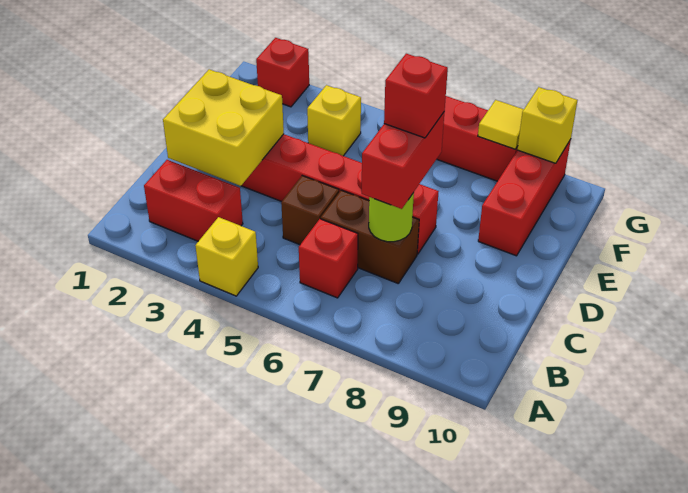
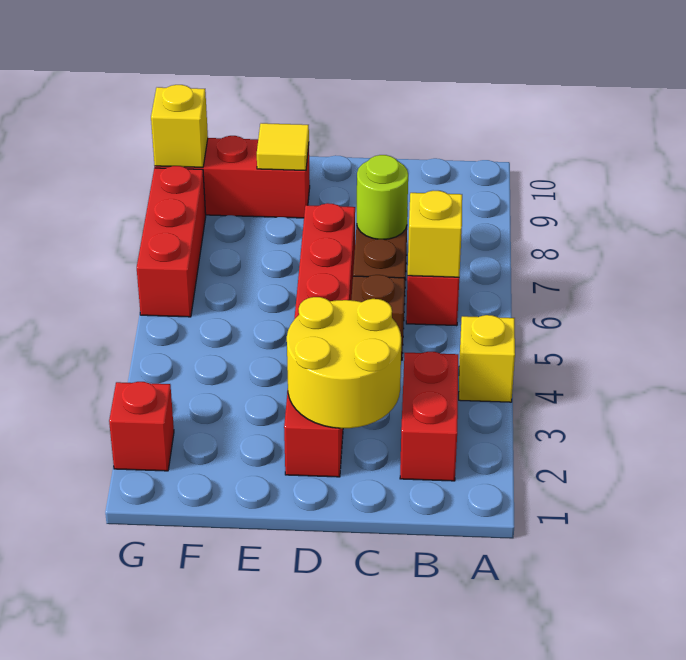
yellow 2x2 brick [163,69,284,186] -> yellow 2x2 round brick [287,297,401,428]
red 1x2 brick [362,112,444,209] -> none
red 1x1 brick [384,54,448,138] -> none
yellow 1x1 brick [307,85,361,156] -> yellow 1x1 brick moved to [408,191,462,277]
yellow 1x1 tile [478,100,524,149] -> yellow 1x1 tile moved to [257,123,309,171]

